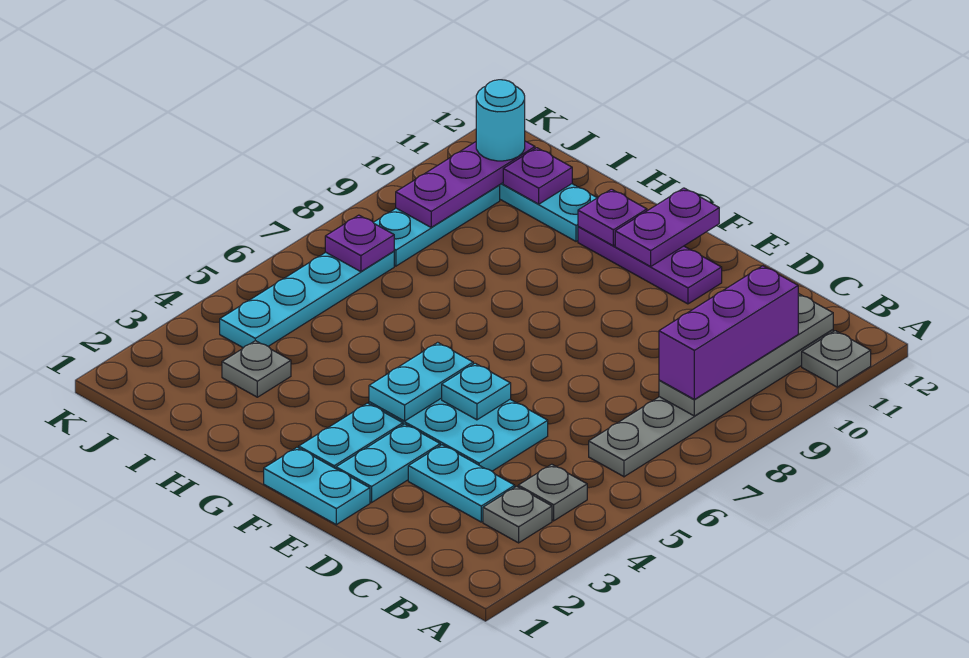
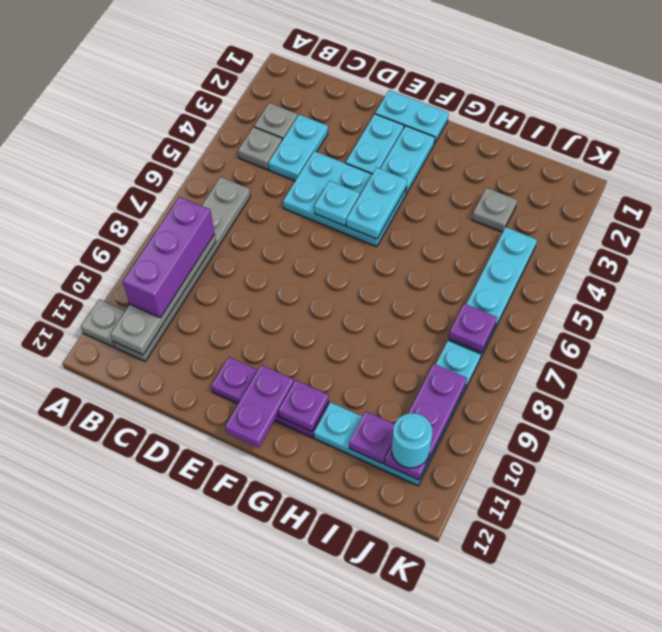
cyan 1x2 plate [408,445,515,522] -> cyan 1x2 plate turned to [268,115,328,181]

